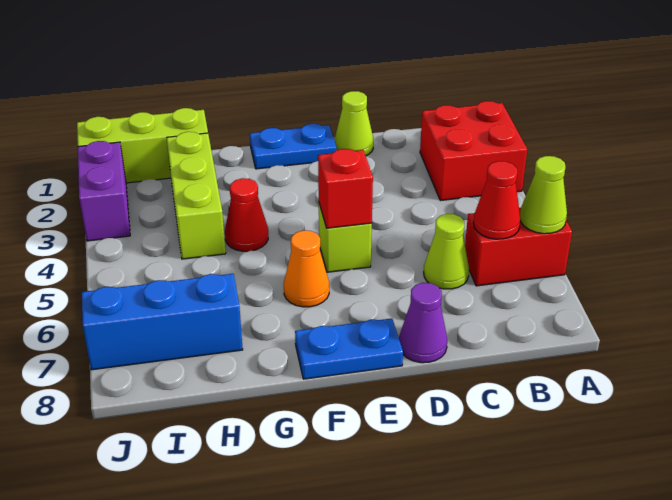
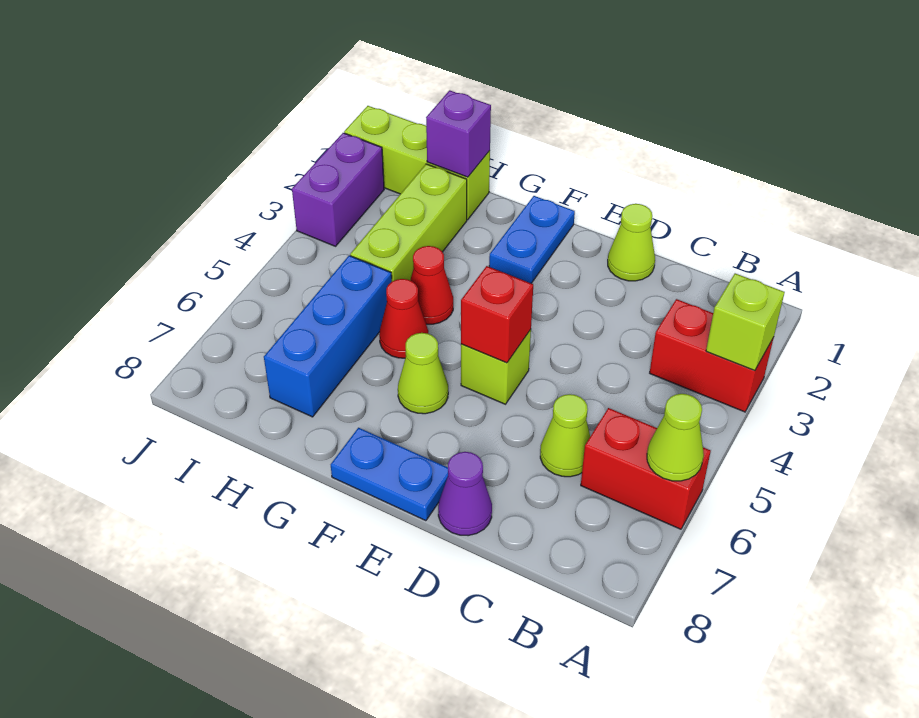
red 2x2 brick [420,101,527,201] -> red 1x2 brick [650,299,773,412]
none -> lime 1x1 brick [706,273,785,371]
red 1x1 cone [473,161,521,239] -> red 1x1 cone moved to [379,279,428,358]
blue 1x2 plate [250,124,336,169] -> blue 1x2 plate turned to [489,196,575,283]
orange 1x1 cone [284,231,329,307] -> lime 1x1 cone [398,333,448,414]
none -> purple 1x1 brick [426,90,491,177]
blue 1x3 brick [82,274,243,370] -> blue 1x3 brick turned to [264,256,392,417]

